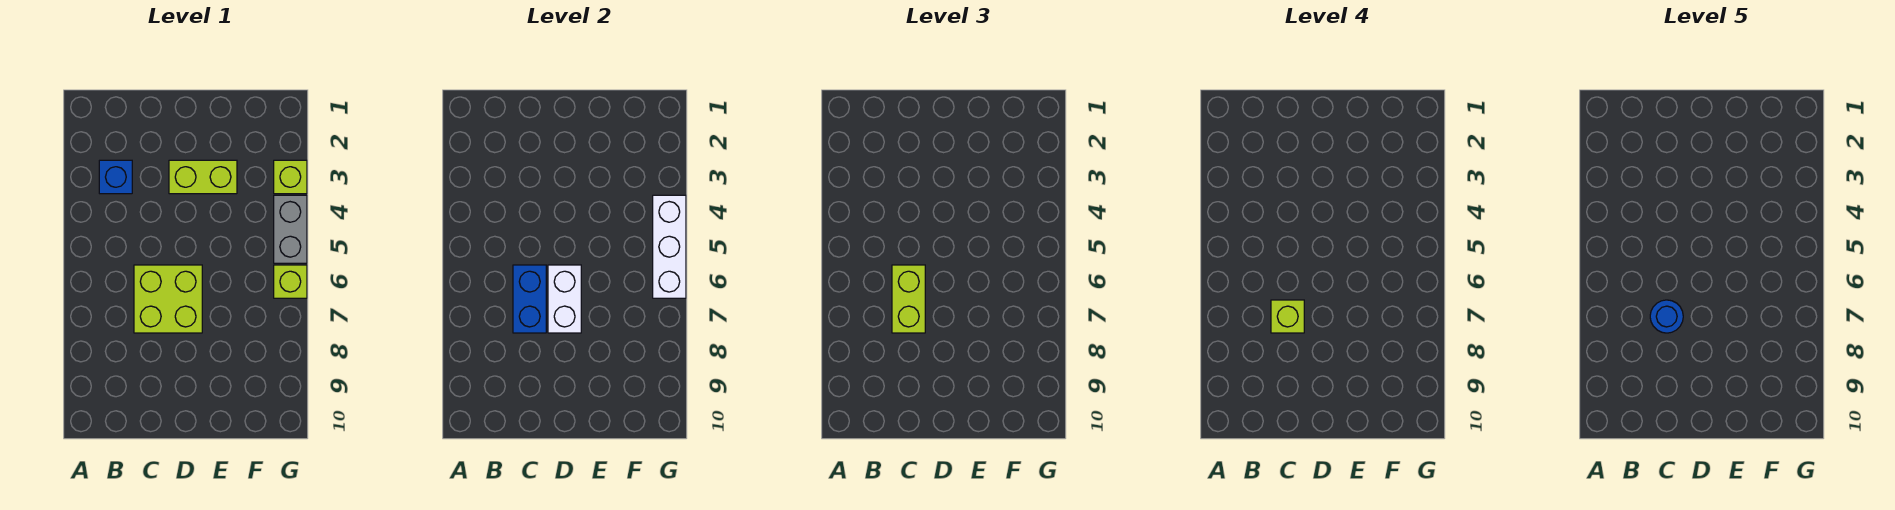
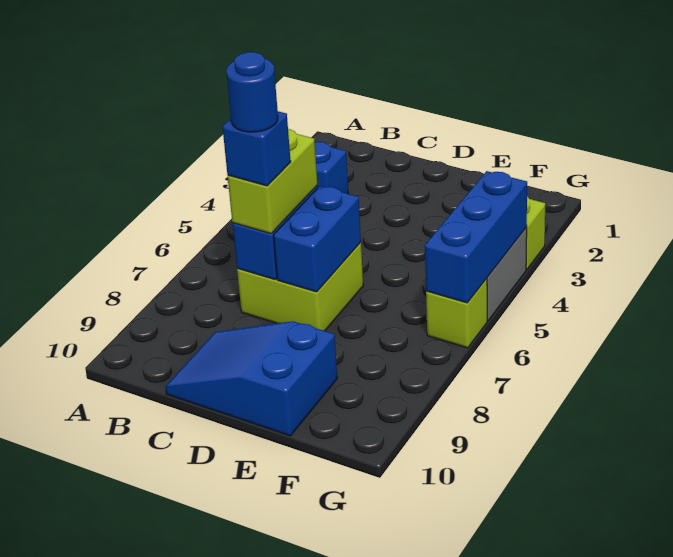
lime 1x1 brick [1271,300,1304,333] -> blue 1x1 brick [223,111,291,186]
none -> blue 2x3 slope [165,321,337,436]
lime 1x2 brick [169,160,237,194] -> none
white 1x2 brick [548,265,581,333] -> blue 1x2 brick [274,186,361,292]
white 1x3 brick [653,195,686,298] -> blue 1x3 brick [425,171,527,303]

